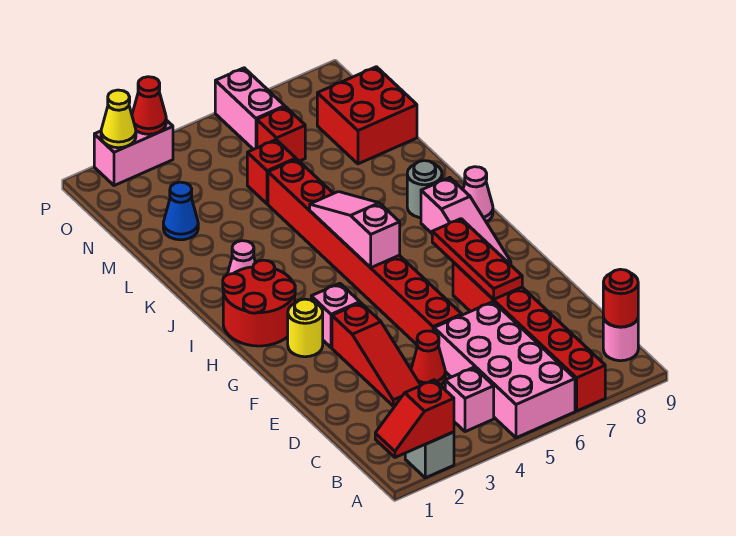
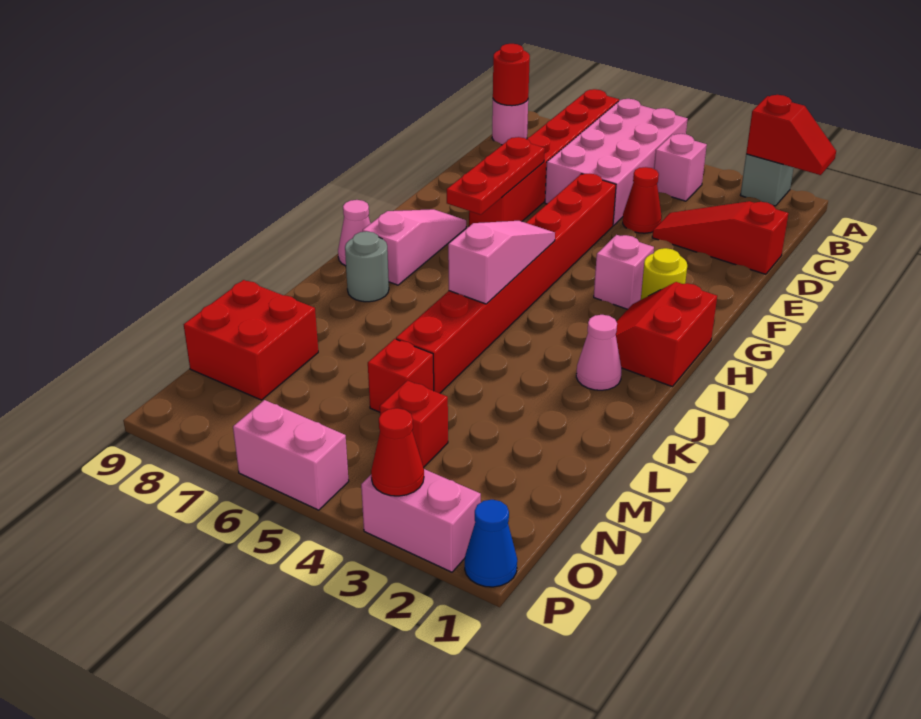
red 1x3 slope [332,303,421,406] -> red 1x3 slope turned to [652,201,788,274]
red 2x2 round brick [223,260,295,346] -> red 2x2 slope [616,282,717,387]
pink 1x3 slope [310,192,400,268] -> pink 1x3 slope turned to [448,221,555,304]
blue 1x1 cone [163,182,198,240] -> blue 1x1 cone moved to [465,500,517,587]
red 1x1 brick [257,107,305,161] -> red 1x1 brick moved to [380,381,448,467]
pink 1x2 brick [215,68,285,150] -> pink 1x2 brick turned to [233,400,349,510]
yellow 1x1 cone [101,90,136,148] -> none

